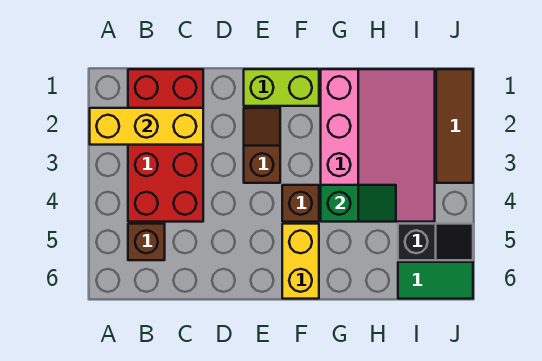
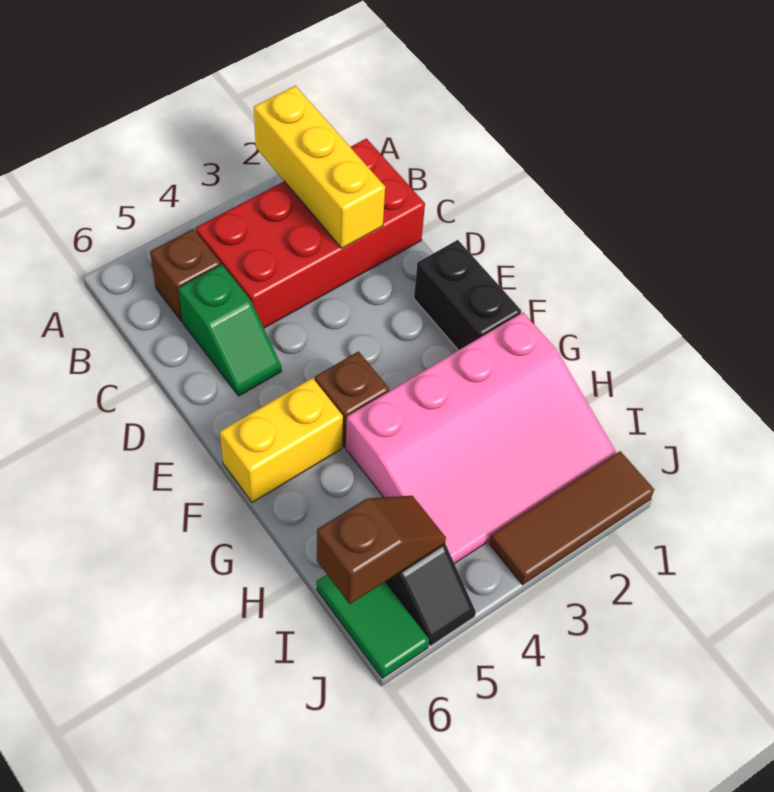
lime 1x2 brick [244,69,319,106] -> black 1x2 brick [414,240,521,350]
brown 1x2 slope [244,108,280,183] -> brown 1x2 slope moved to [317,496,446,604]
green 1x2 slope [321,185,396,222] -> green 1x2 slope moved to [178,265,281,396]

